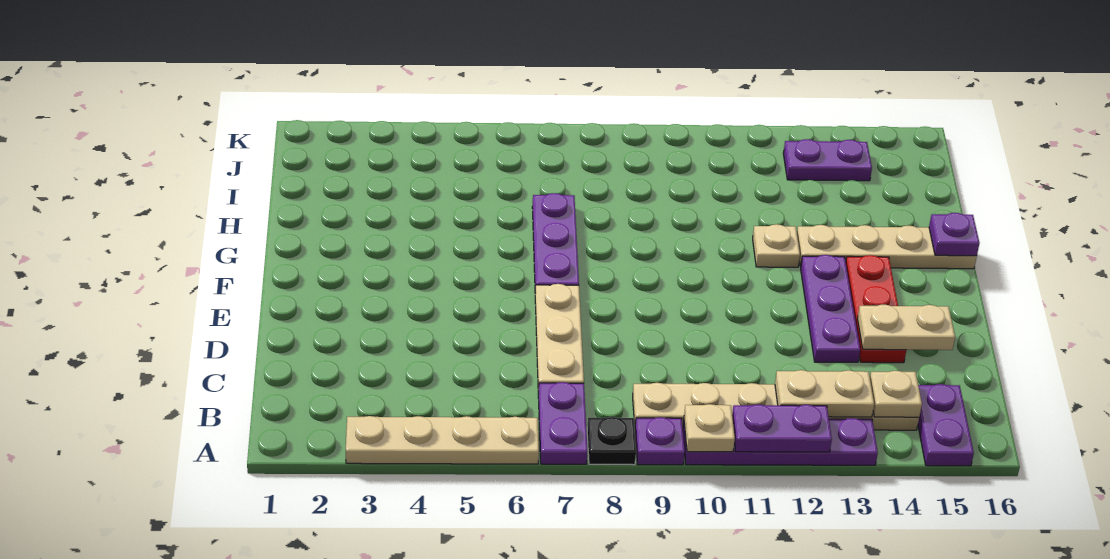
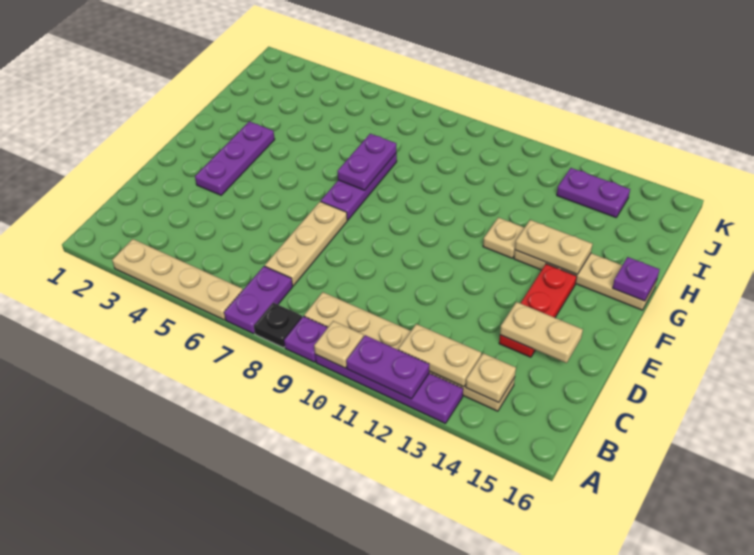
purple 1x2 plate [918,384,974,466] -> purple 1x2 plate moved to [337,134,396,190]
purple 1x3 plate [801,255,860,362] -> purple 1x3 plate moved to [195,121,275,195]
none -> tan 1x2 plate [515,220,592,274]

